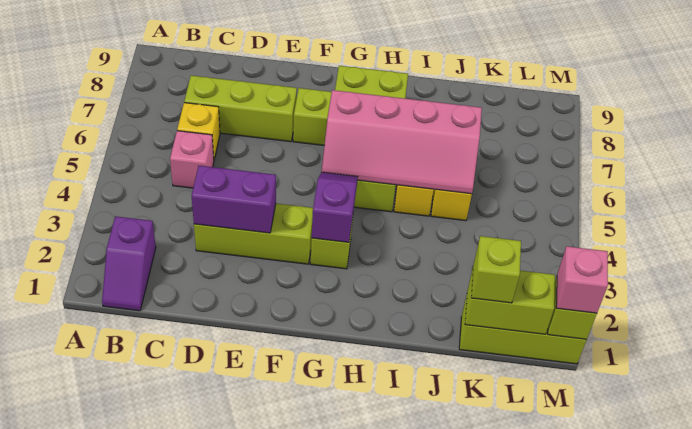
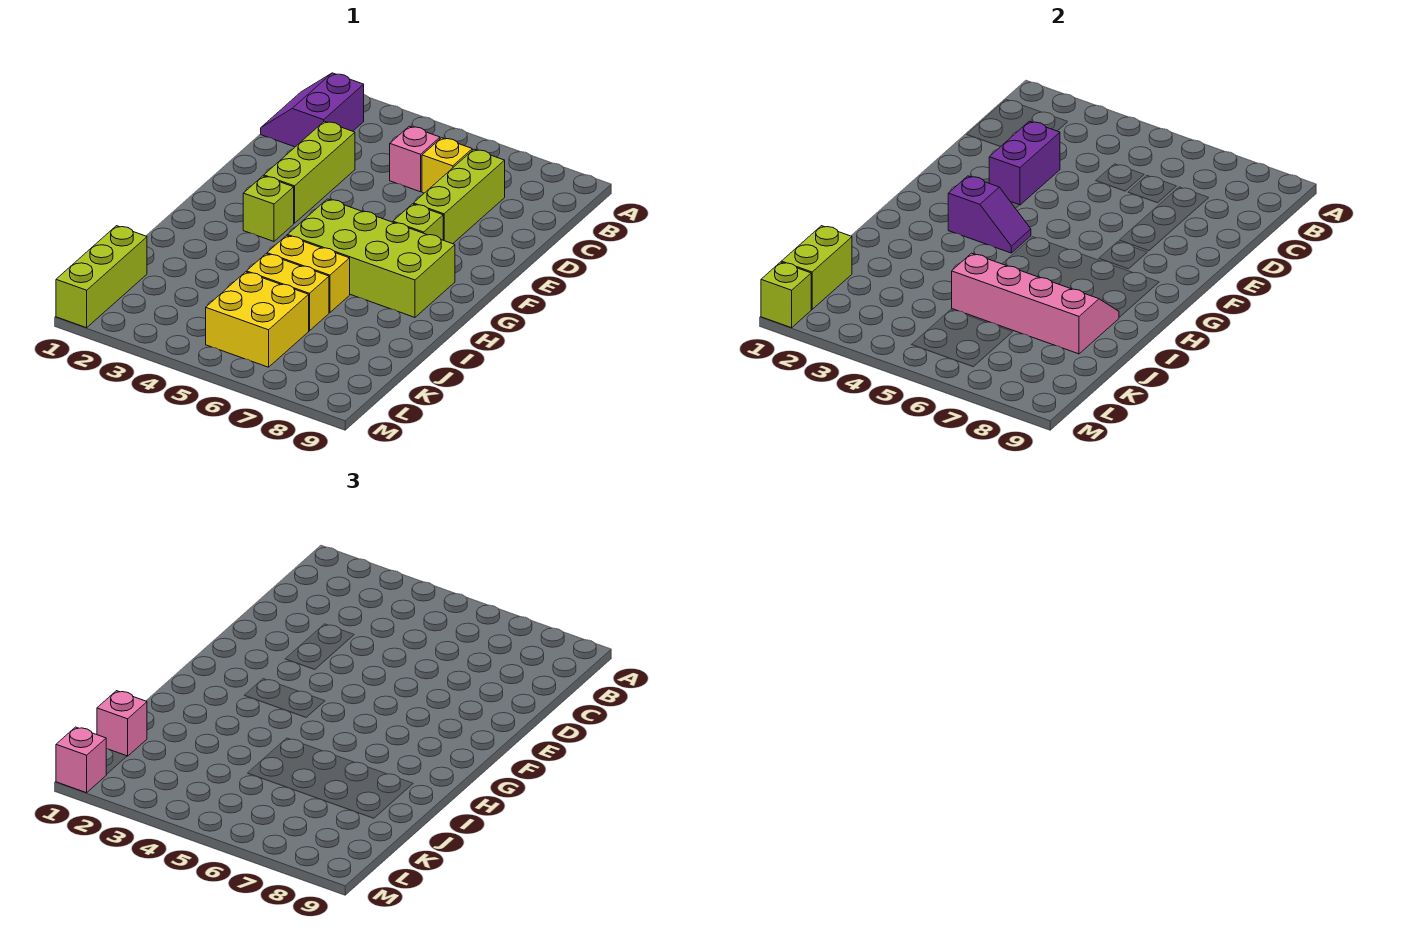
purple 1x2 slope [102,216,156,311] -> purple 2x2 slope [261,73,364,147]
pink 2x4 slope [322,90,482,194] -> pink 2x4 slope turned to [952,253,1119,354]
lime 1x1 brick [471,236,521,303] -> pink 1x1 brick [97,691,147,756]
none -> yellow 2x2 brick [206,272,309,367]

